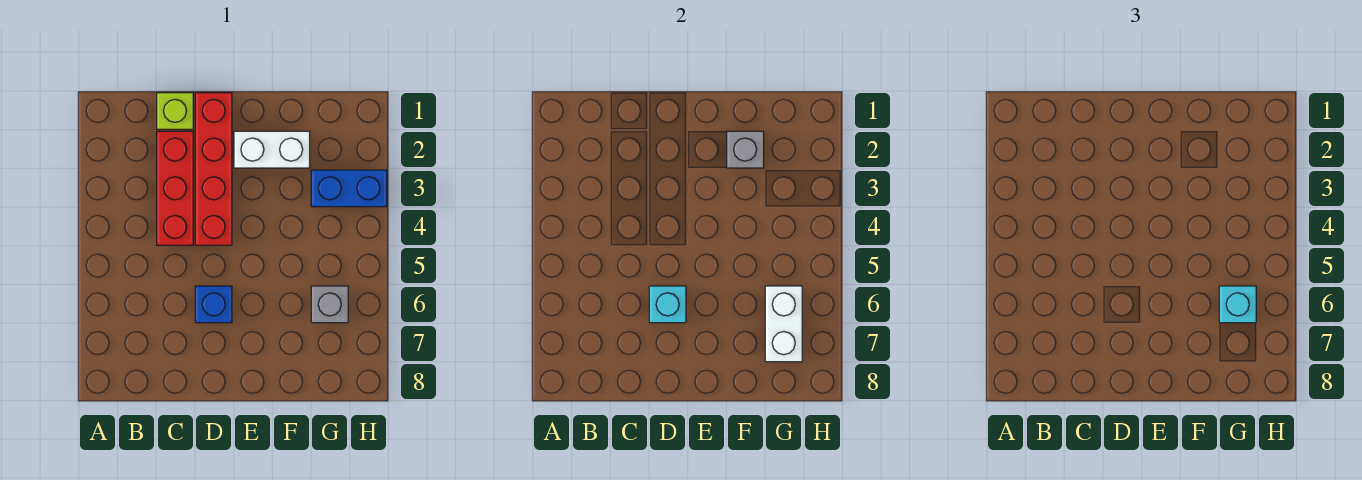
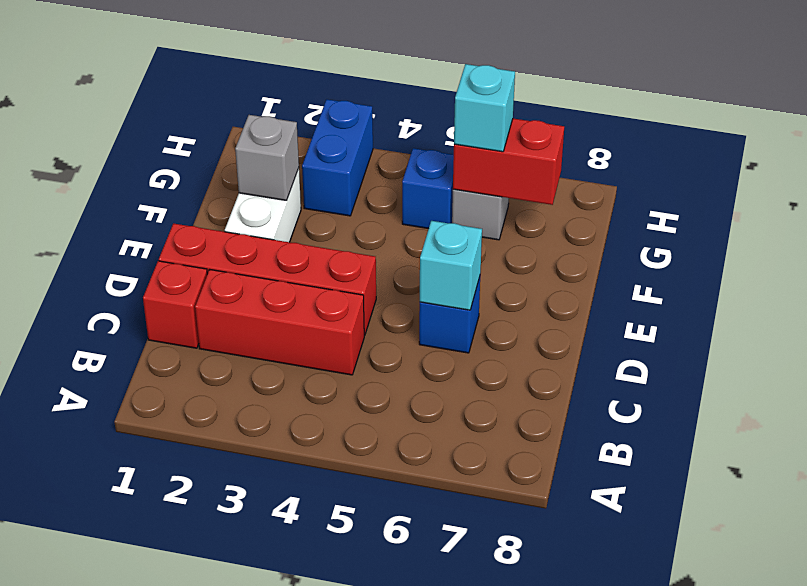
lime 1x1 brick [157,93,193,129] -> red 1x1 brick [143,261,207,348]
none -> blue 1x1 brick [402,148,454,229]
white 1x2 brick [765,286,802,362] -> red 1x2 brick [453,118,564,205]

